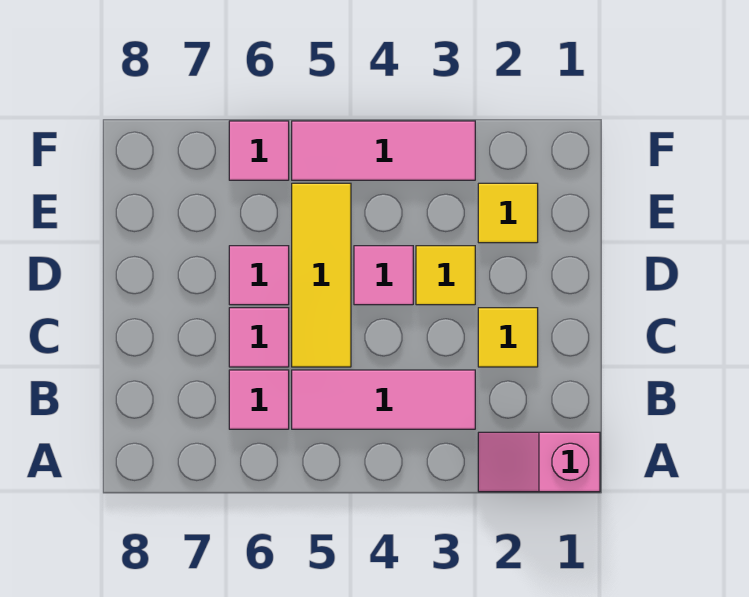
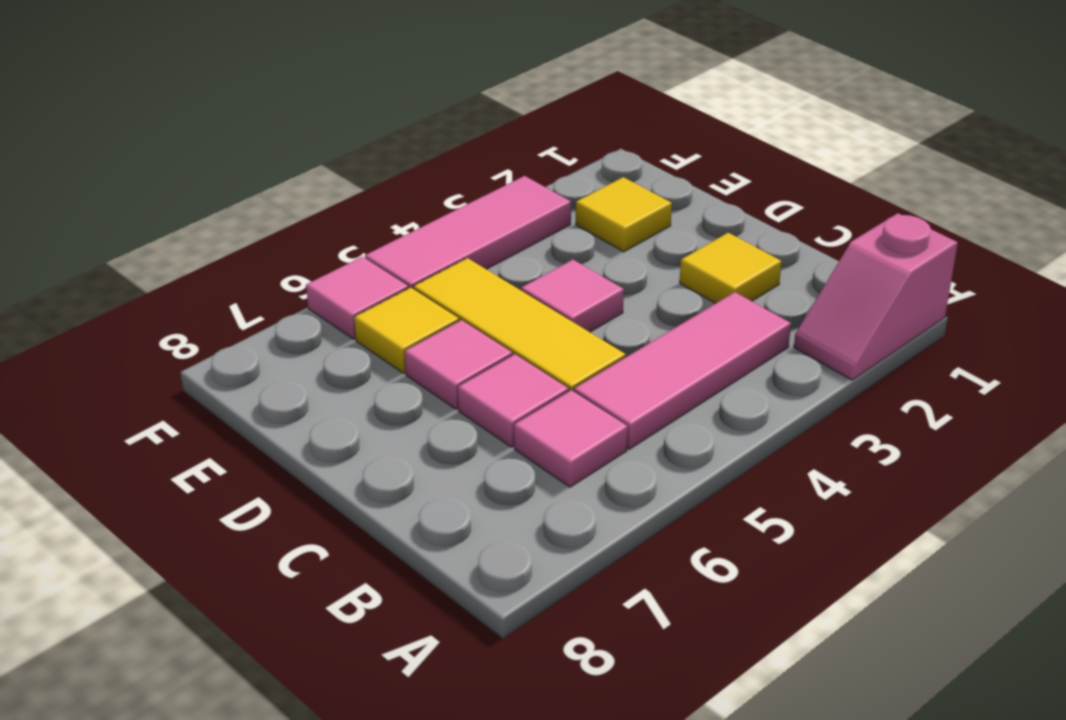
yellow 1x1 tile [416,246,475,305] -> yellow 1x1 tile moved to [354,288,459,373]

